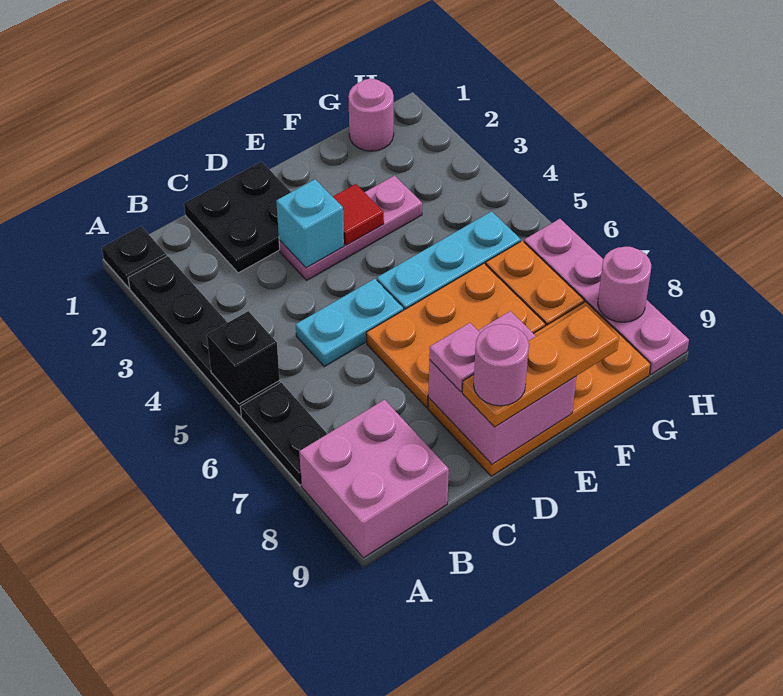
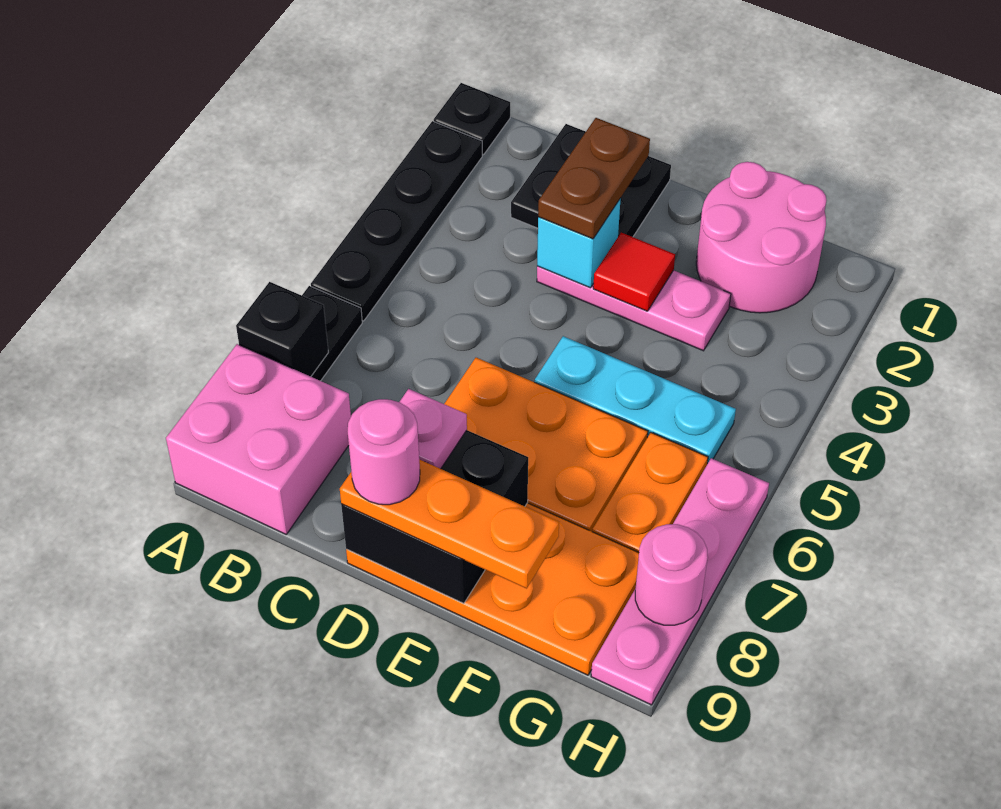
black 1x1 brick [207,311,280,404] -> black 1x1 brick moved to [236,282,328,377]
cyan 1x2 plate [296,279,404,367] -> none
none -> brown 1x2 plate [538,118,650,239]
pink 2x2 brick [428,311,576,464] -> black 2x2 brick [341,430,528,604]
pink 1x1 round brick [348,79,394,151] -> pink 2x2 round brick [696,162,827,313]

